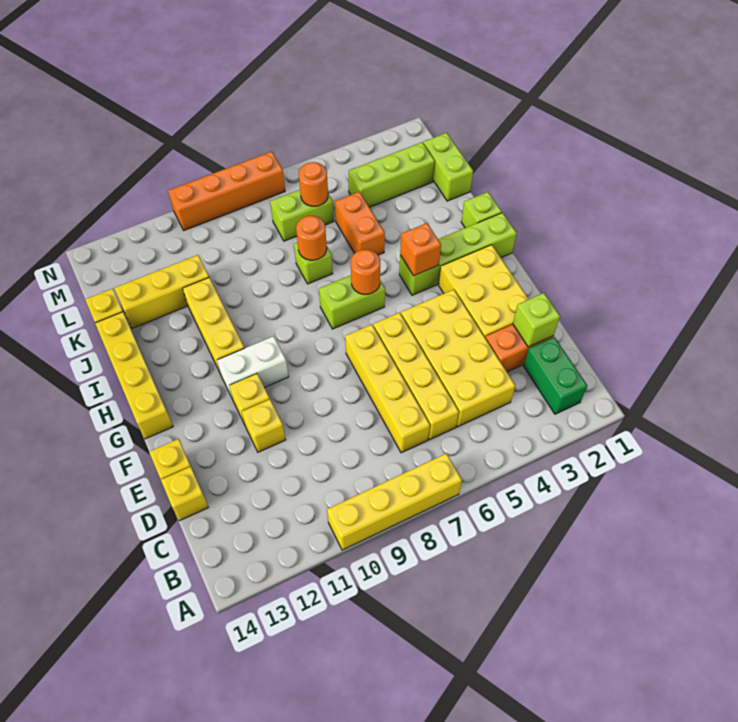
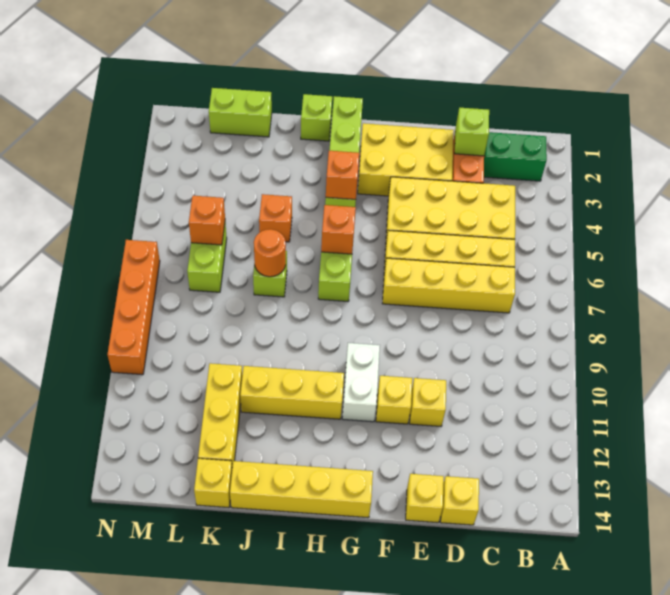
yellow 1x4 brick [327,453,462,550] -> none
orange 1x1 round brick [351,250,380,294] -> orange 1x1 brick [321,205,356,254]
orange 1x2 brick [335,192,385,255] -> orange 1x1 brick [259,194,292,242]
lime 1x3 brick [348,142,435,207] -> none
orange 1x1 round brick [299,162,328,206] -> orange 1x1 brick [189,196,225,245]

